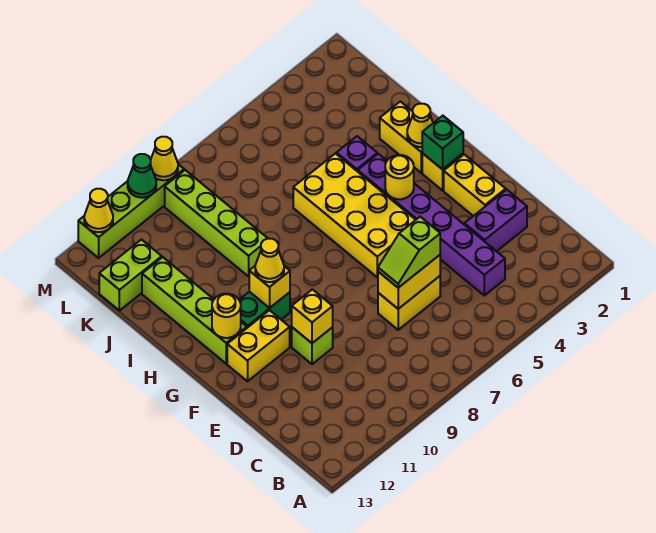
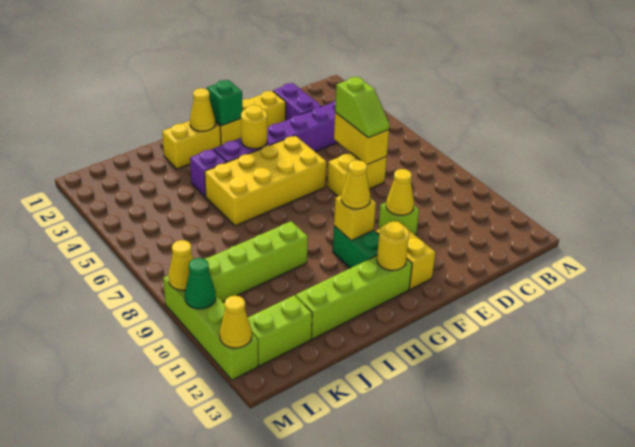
yellow 1x2 brick [378,276,440,330] -> yellow 1x2 brick turned to [327,152,387,196]
yellow 1x1 brick [292,289,333,343] -> yellow 1x1 cone [386,169,414,215]
lime 1x2 brick [99,240,162,311] -> lime 1x2 brick turned to [248,295,312,366]

